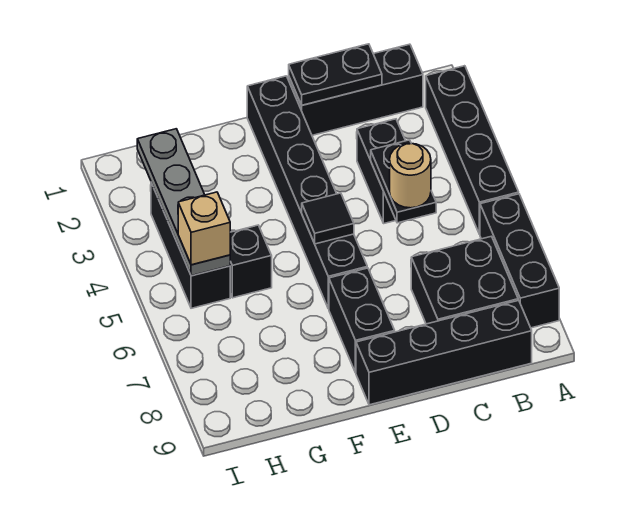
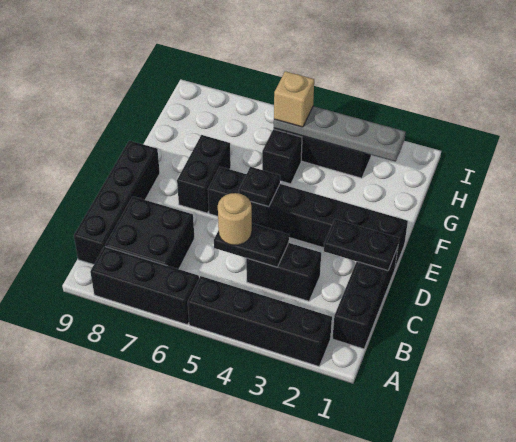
black 1x2 plate [289,44,382,105] -> black 1x2 plate turned to [324,219,399,270]
black 1x1 tile [302,193,354,244] -> black 1x1 plate [239,167,280,207]
black 1x2 brick [329,268,395,373] -> black 1x2 brick turned to [177,135,231,213]

